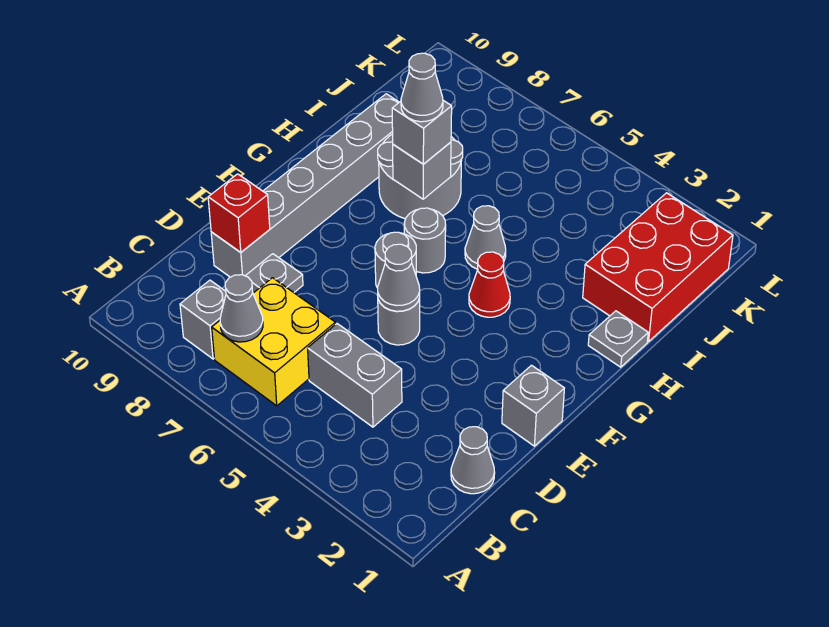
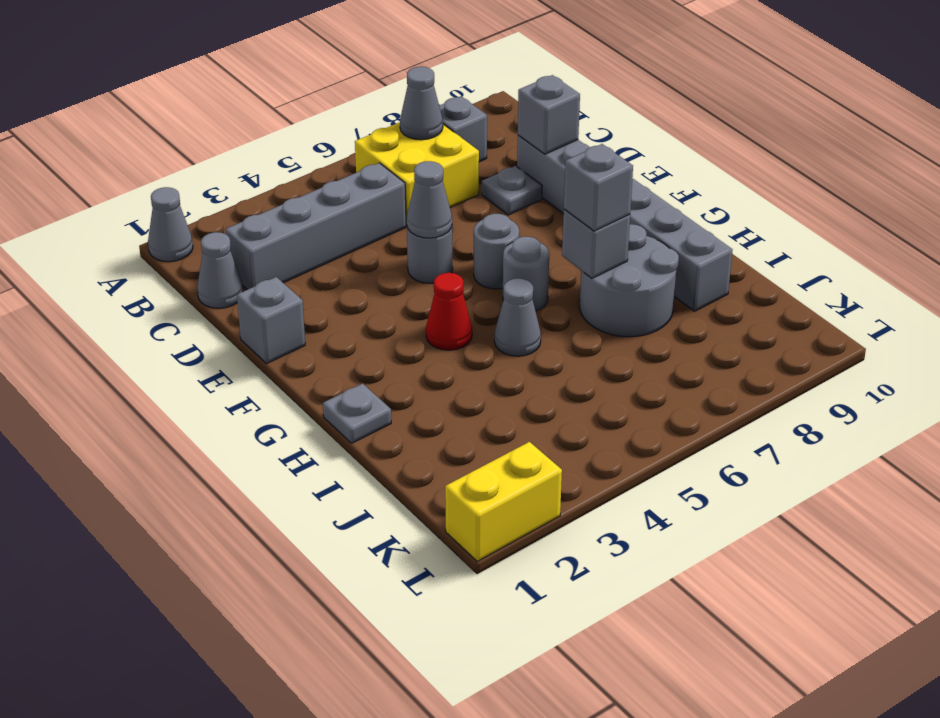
grey 1x2 brick [308,324,402,427] -> grey 1x4 brick [225,163,406,290]
red 1x1 brick [208,174,270,252] -> grey 1x1 brick [518,75,580,154]
grey 1x1 cone [401,53,443,122] -> grey 1x1 cone moved to [148,187,193,262]
red 2x3 brick [583,193,733,342] -> none
none -> yellow 1x2 brick [445,442,562,561]

